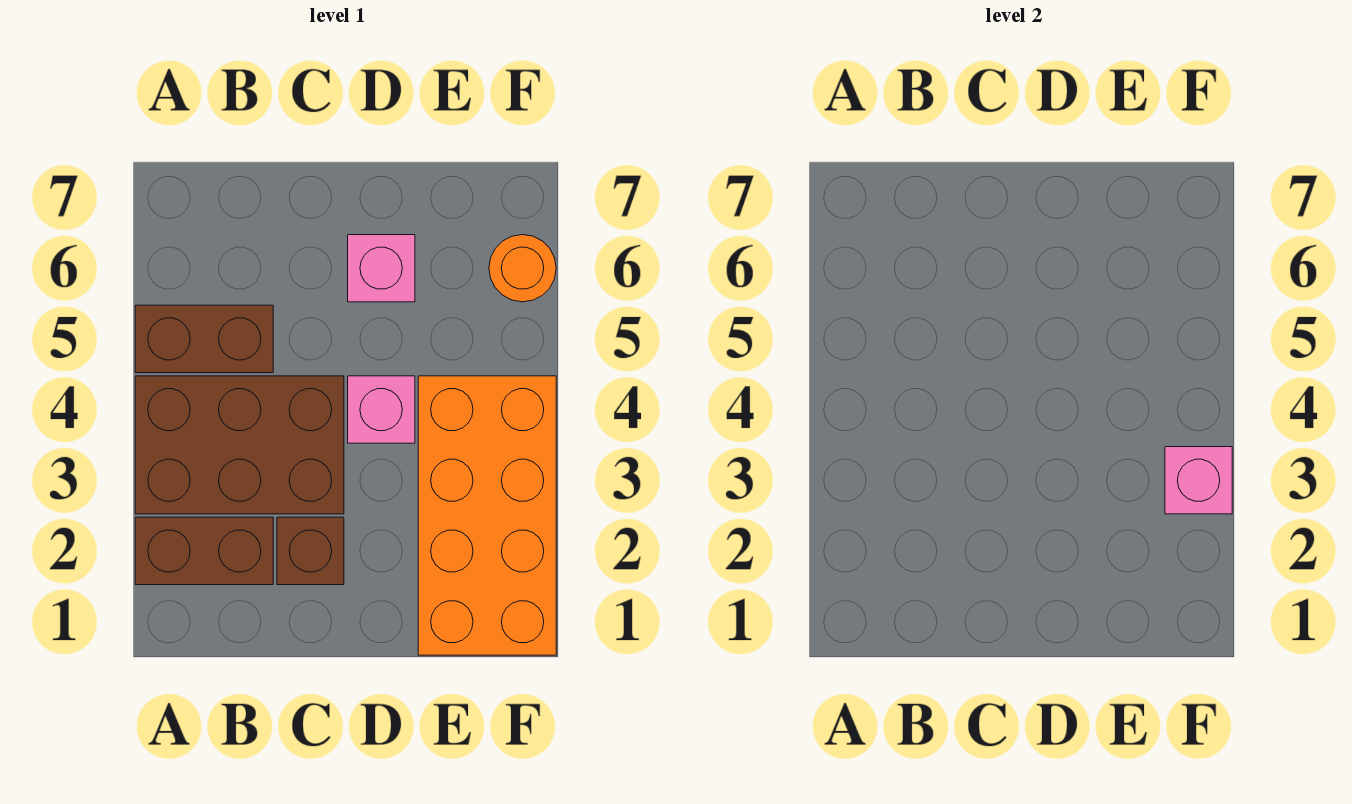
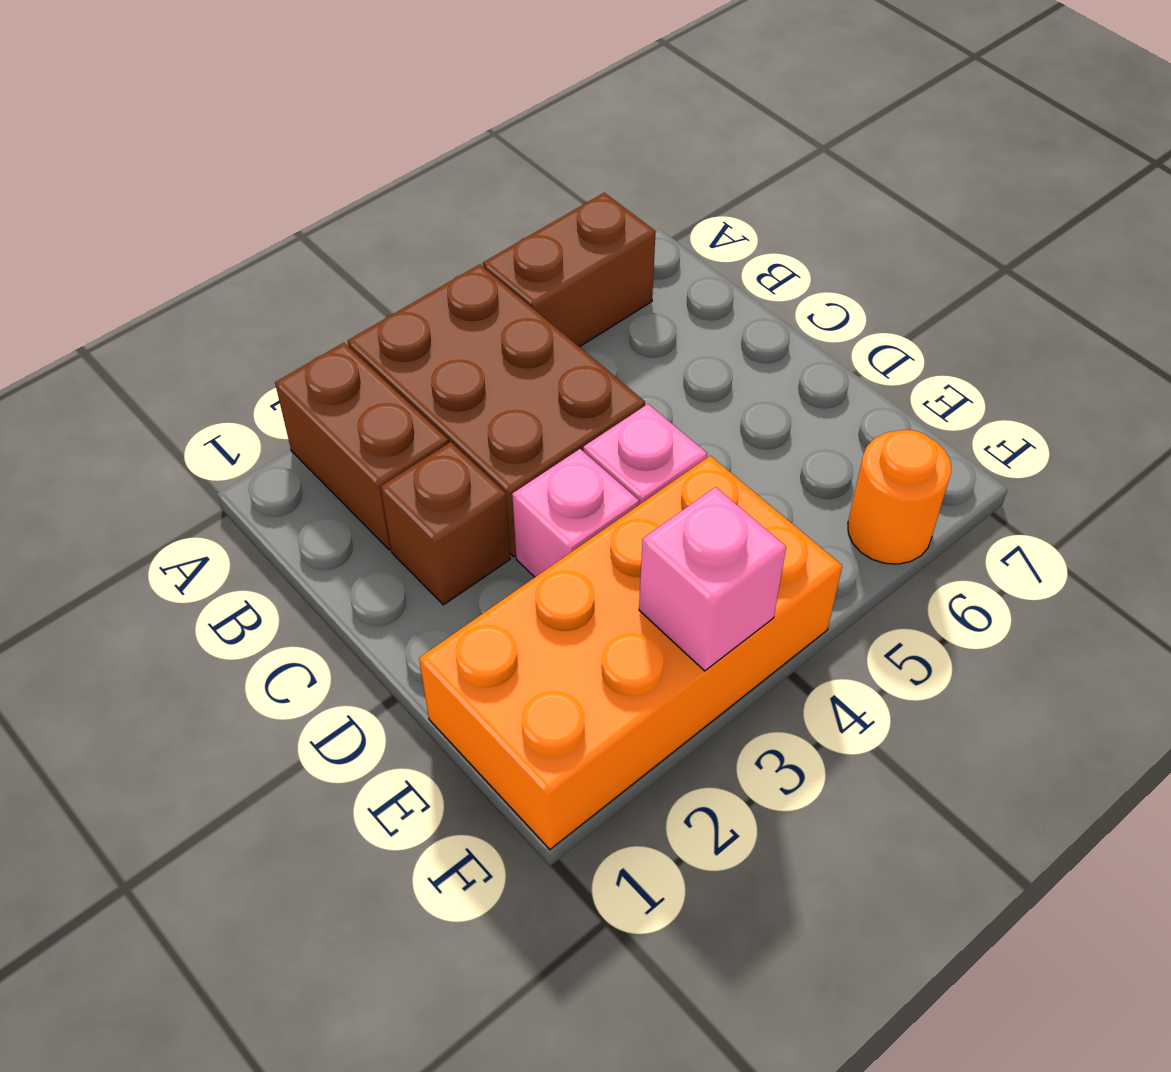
brown 1x2 brick [135,305,273,373] -> brown 1x2 brick turned to [483,193,656,347]
pink 1x1 brick [348,235,415,302] -> pink 1x1 brick moved to [512,449,639,577]

